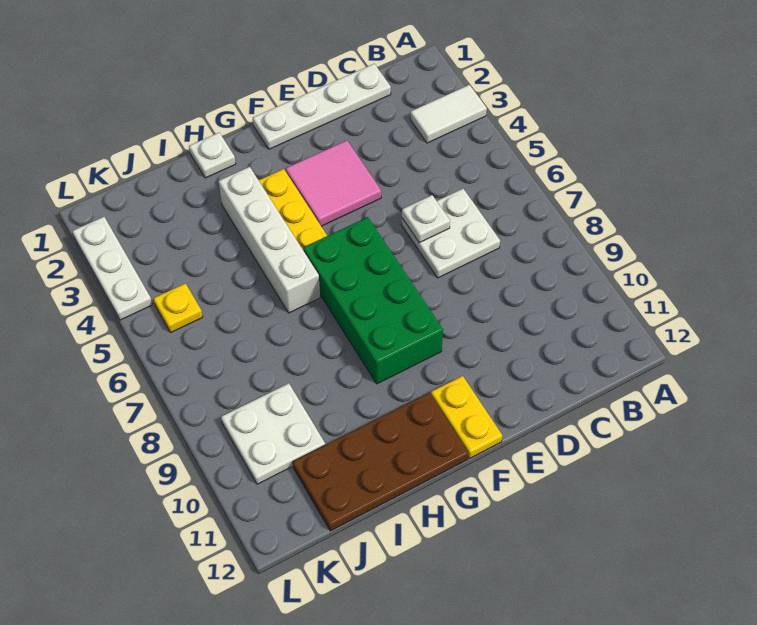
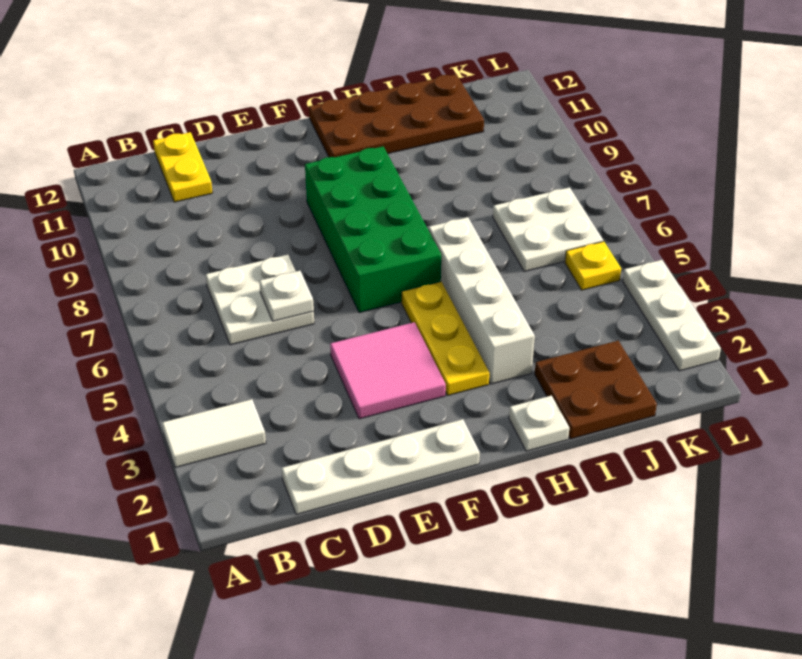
yellow 1x2 plate [431,376,502,459] -> yellow 1x2 plate moved to [153,132,213,202]
none -> brown 2x2 plate [535,341,657,439]
white 2x2 plate [221,383,325,484] -> white 2x2 plate moved to [493,187,603,272]

